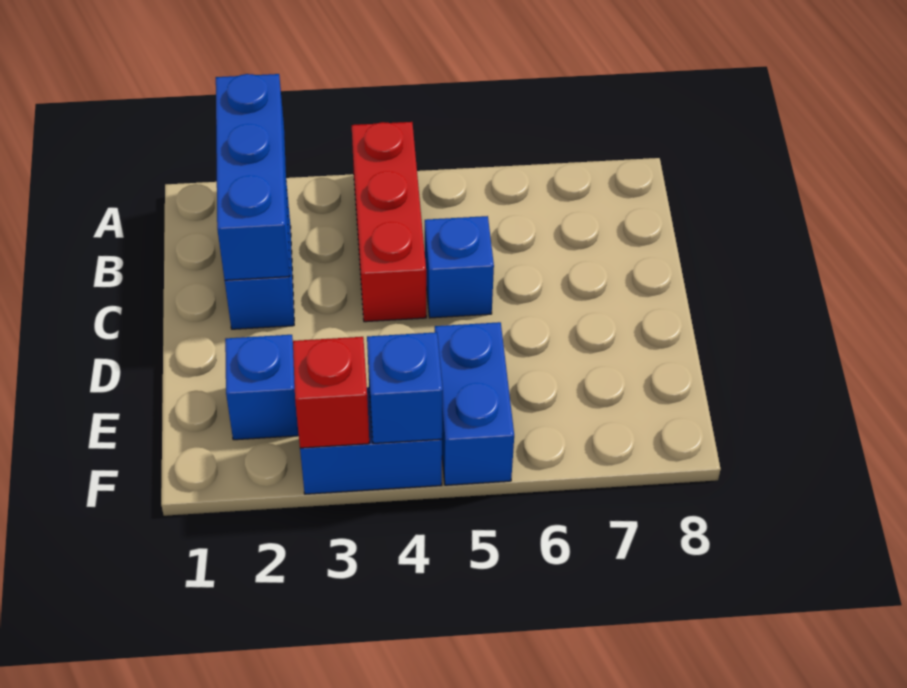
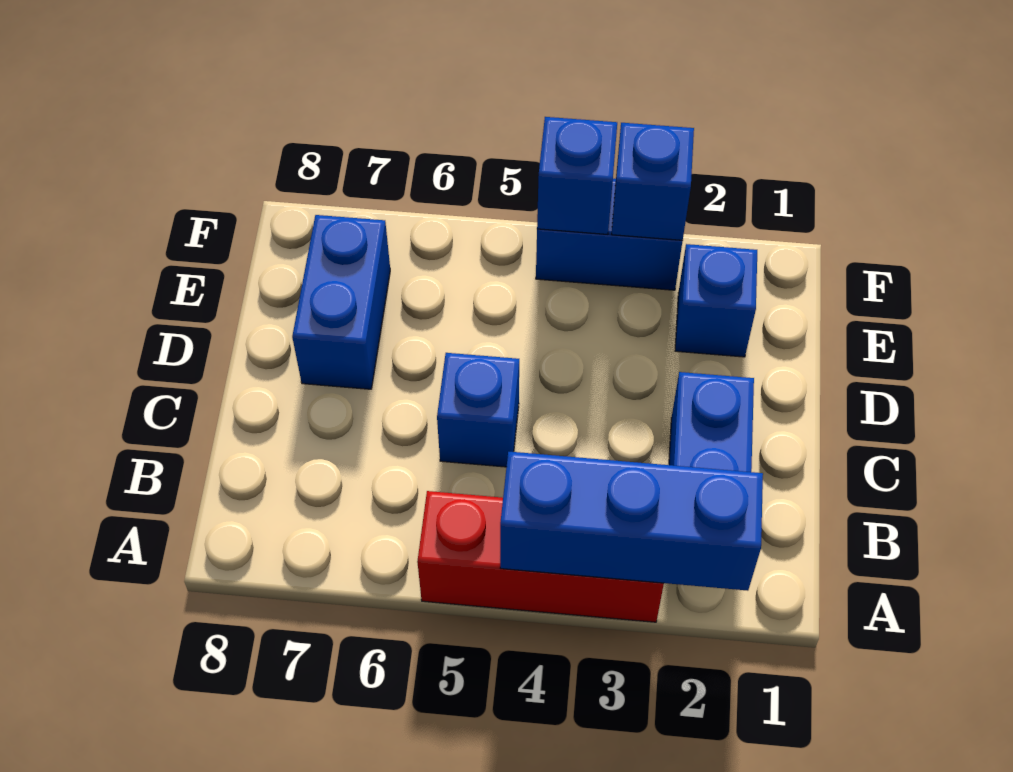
blue 1x3 brick [216,74,290,280] -> blue 1x3 brick turned to [500,452,763,591]
red 1x3 brick [352,122,426,322] -> red 1x3 brick turned to [417,491,664,622]
blue 1x2 brick [435,322,514,485] -> blue 1x2 brick moved to [292,215,390,389]
red 1x1 brick [293,337,369,448] -> blue 1x1 brick [612,123,694,240]

